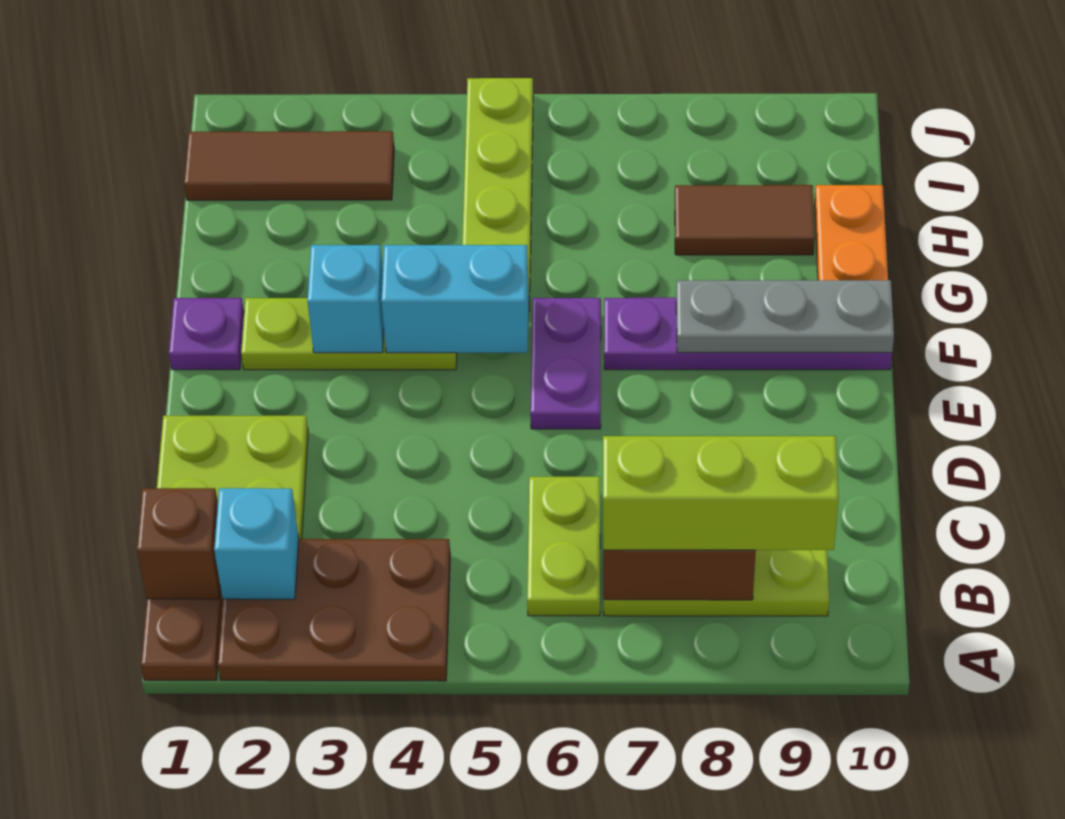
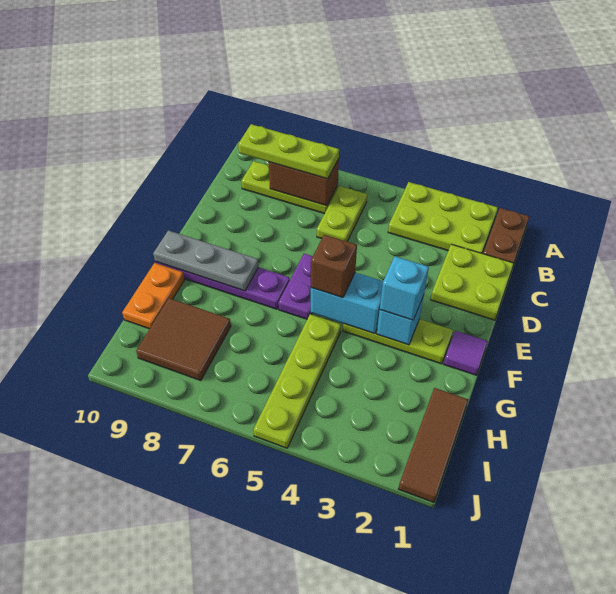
brown 2x3 plate [218,539,450,681] -> lime 2x3 plate [388,182,498,253]
brown 1x1 brick [137,488,220,599] -> brown 1x1 brick moved to [311,235,357,298]
cyan 1x1 brick [214,488,299,599] -> cyan 1x1 brick moved to [380,256,429,320]
lime 1x3 brick [603,436,839,550] -> lime 1x3 plate [238,124,339,179]
purple 1x1 plate [169,298,244,370] -> purple 1x1 tile [444,331,488,375]
brown 1x2 tile [675,185,815,255] -> brown 2x2 tile [136,298,231,381]
brown 1x3 tile [184,131,394,200] -> brown 1x3 tile turned to [398,388,468,502]

